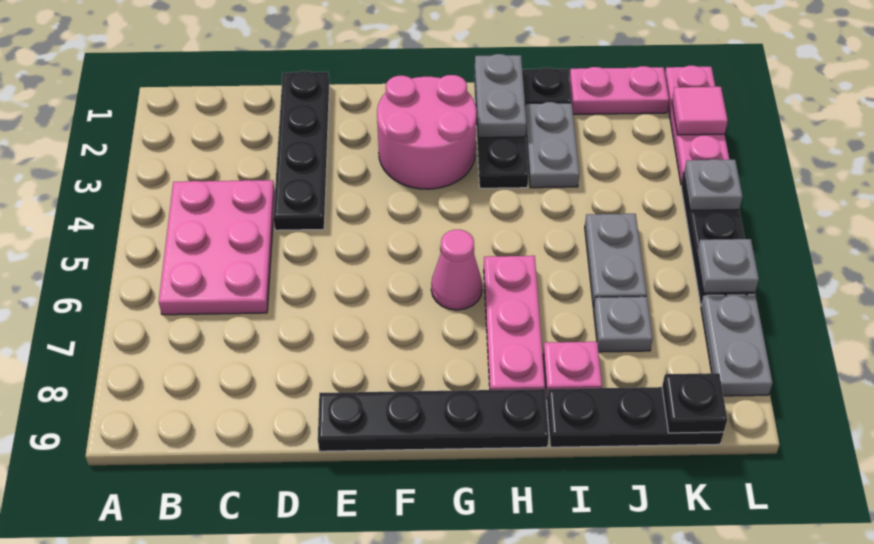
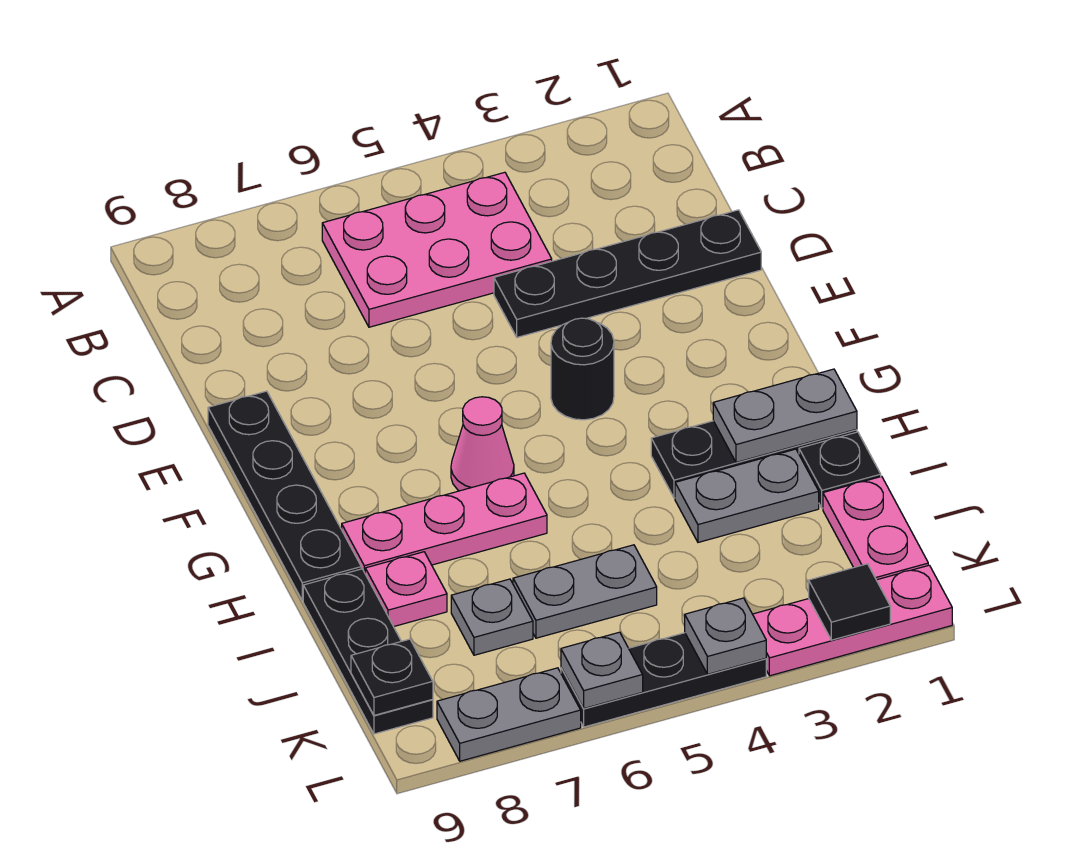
pink 2x2 round brick [377,75,477,189] -> none
none -> black 1x1 round brick [551,318,614,420]
pink 1x1 tile [672,87,728,135] -> black 1x1 tile [809,564,890,640]

